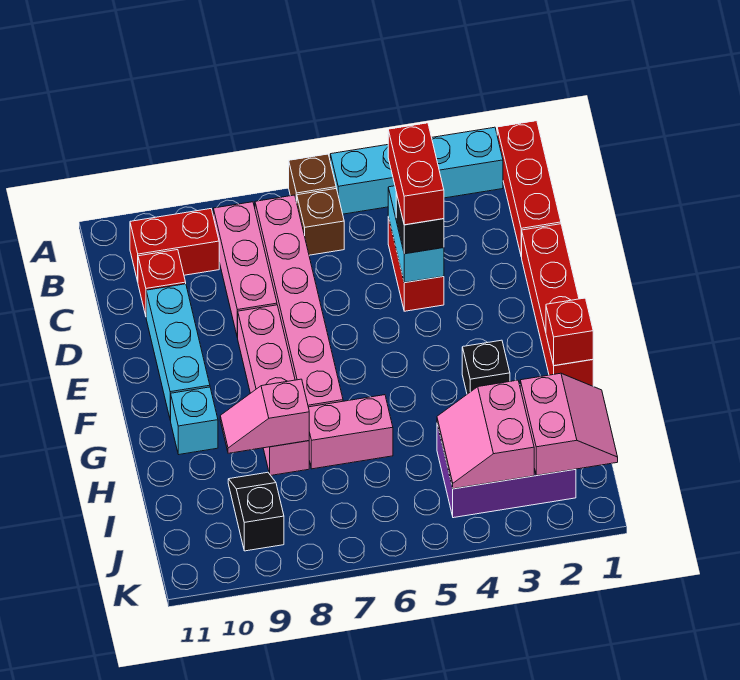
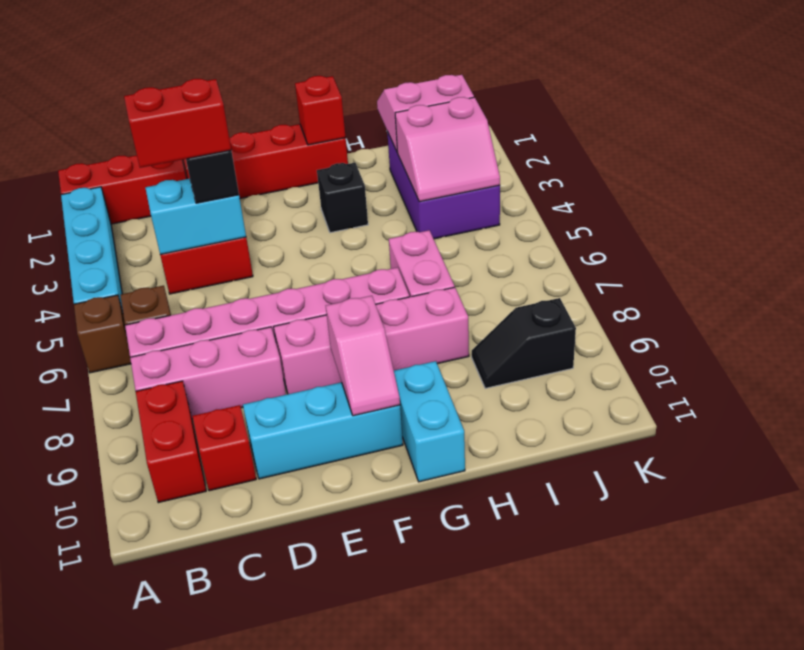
cyan 1x1 brick [171,387,218,454] -> cyan 1x2 brick [394,361,465,482]
pink 1x2 slope [220,379,309,453] -> pink 1x2 slope moved to [326,296,400,416]

